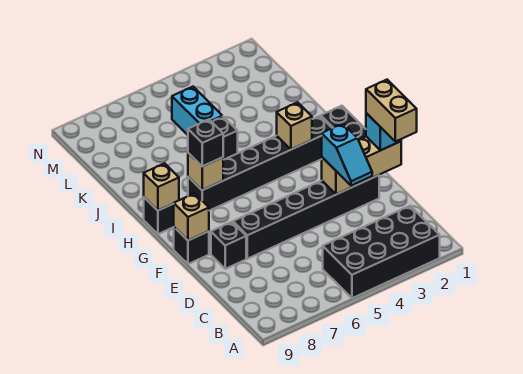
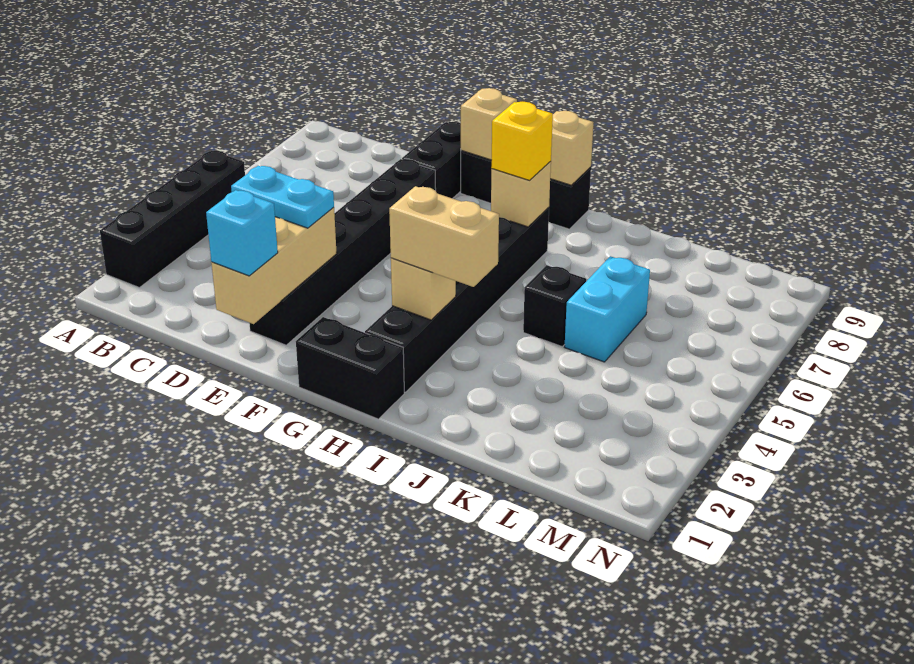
black 2x4 brick [323,206,440,298] -> black 1x4 brick [100,151,245,287]
tan 1x2 brick [366,80,417,142] -> tan 1x2 brick moved to [389,186,499,287]
cyan 1x2 slope [322,124,372,186] -> cyan 1x2 plate [231,166,334,228]
black 1x1 brick [211,222,246,269] -> black 1x2 brick [402,122,461,199]
black 1x1 brick [188,119,223,166] -> yellow 1x1 brick [491,102,553,180]
cyan 1x2 brick [172,87,222,135] -> cyan 1x2 brick turned to [565,256,650,362]

